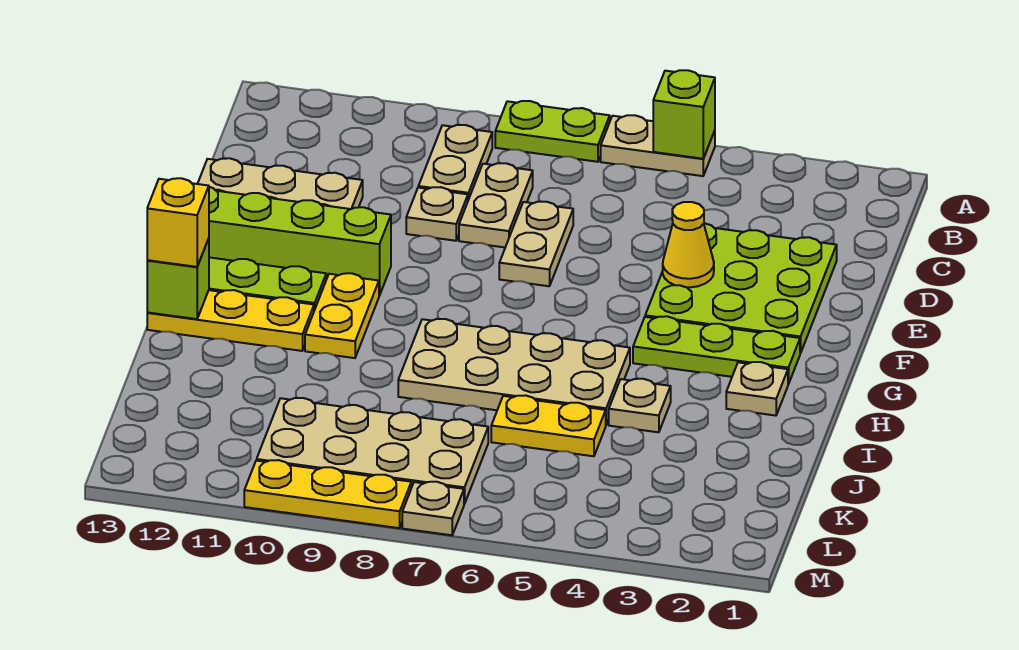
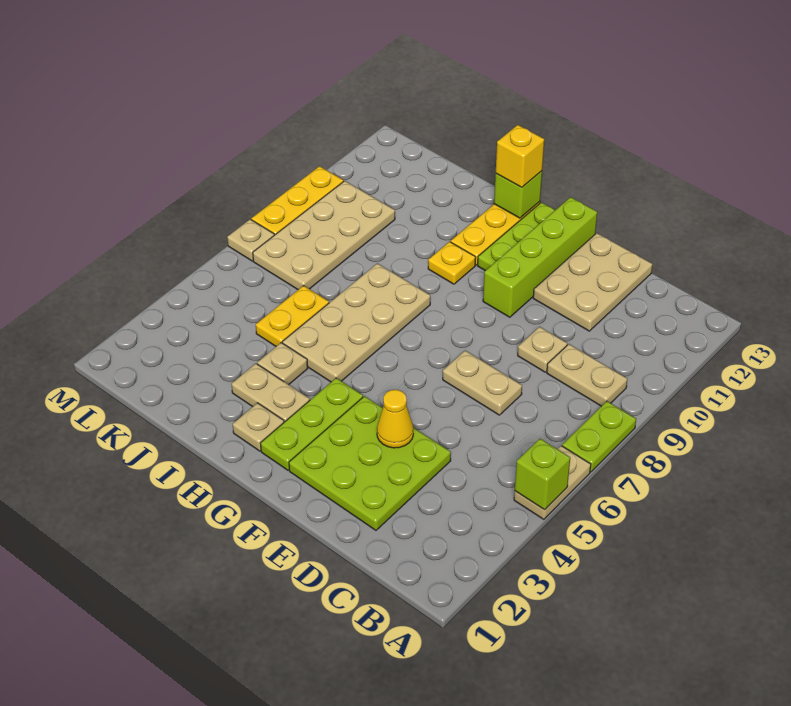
tan 1x2 plate [459,163,533,247] -> tan 1x2 plate moved to [232,364,310,422]
yellow 1x2 plate [305,273,379,358] -> yellow 1x1 plate [428,242,476,284]

